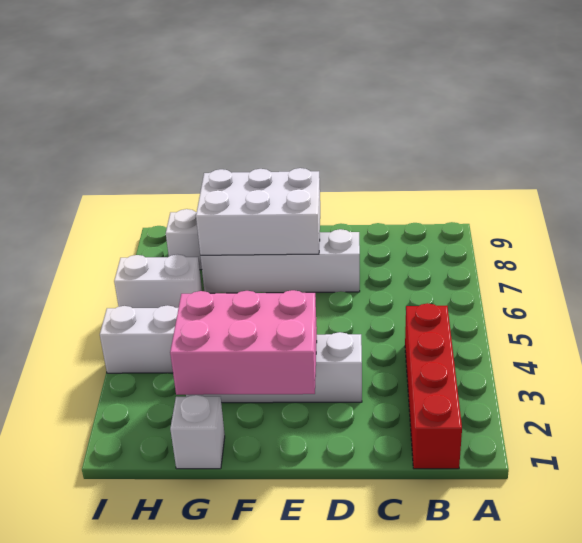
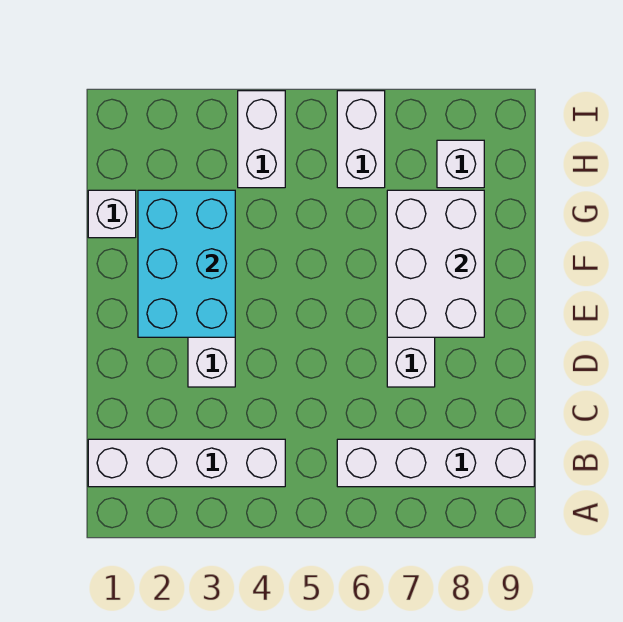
red 1x4 brick [405,303,462,469] -> white 1x4 brick [88,439,285,487]
none -> white 1x4 brick [337,439,534,487]
pink 2x3 brick [170,290,317,395] -> cyan 2x3 brick [138,190,235,337]

